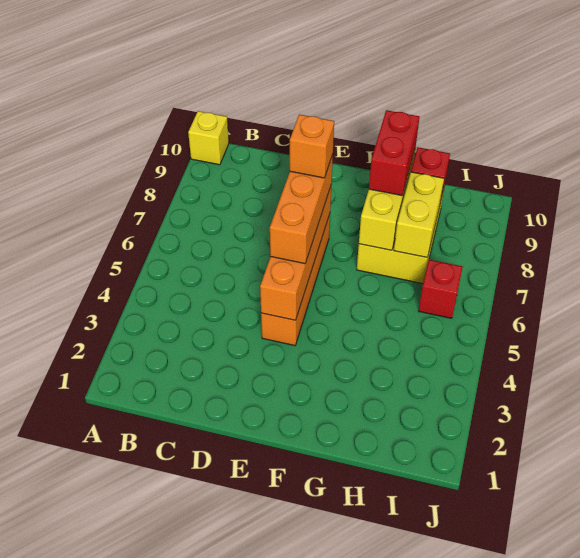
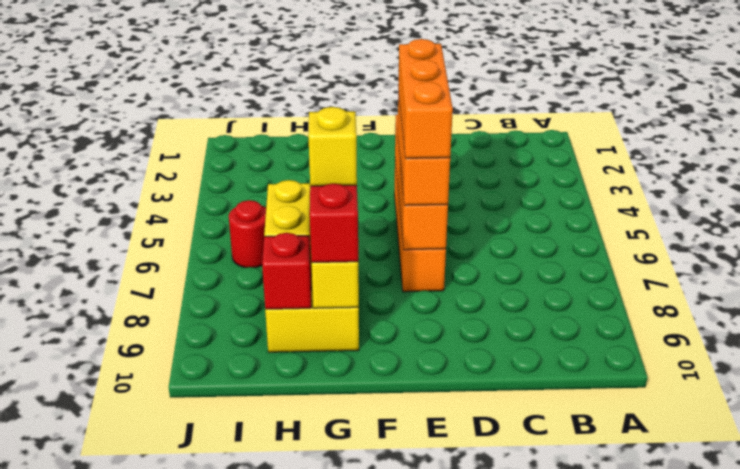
yellow 1x1 brick [188,111,229,165] -> yellow 1x1 brick moved to [308,107,357,186]
orange 1x1 brick [290,115,334,178] -> orange 1x3 brick [398,39,453,158]
red 1x1 brick [419,260,463,318] -> red 1x1 round brick [229,200,266,268]

